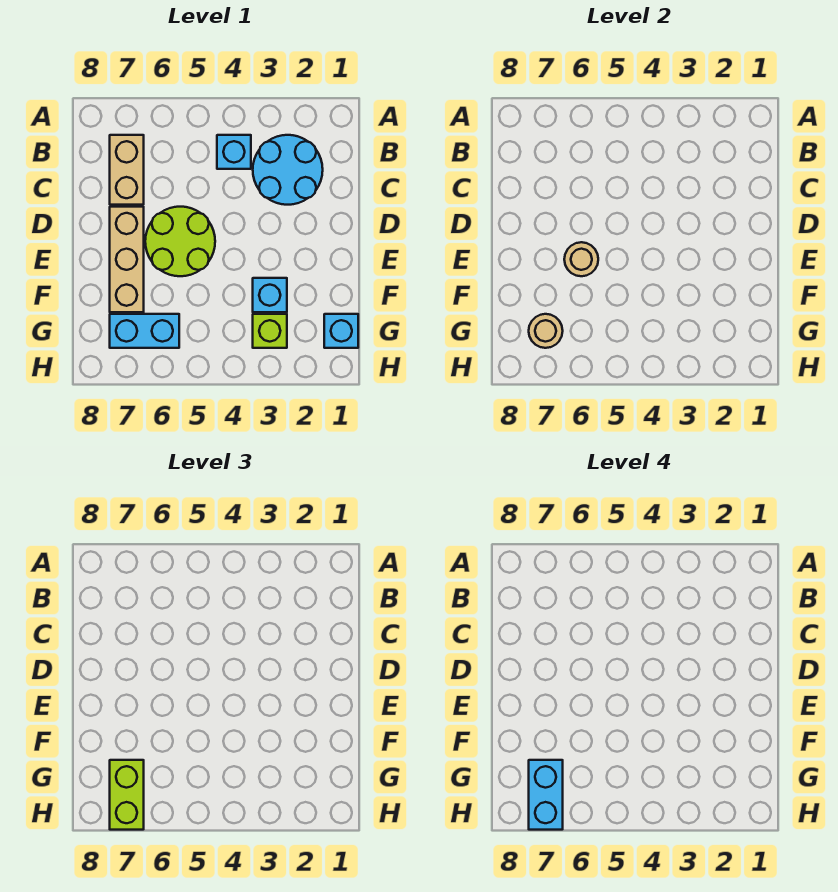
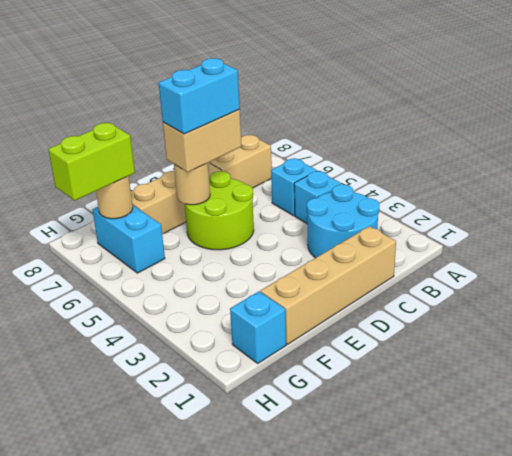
none -> tan 1x4 brick [261,226,396,344]
none -> tan 1x2 brick [163,110,242,172]
cyan 1x1 brick [253,278,287,312] -> cyan 1x1 brick moved to [271,158,317,216]
lime 1x1 brick [253,314,287,348] -> none
cyan 1x2 brick [529,760,563,830] -> cyan 1x2 brick moved to [159,58,240,134]

